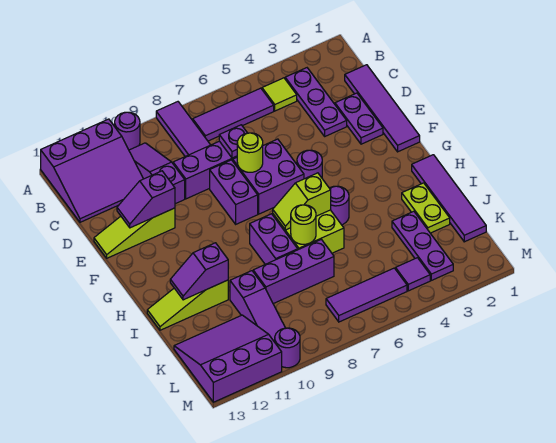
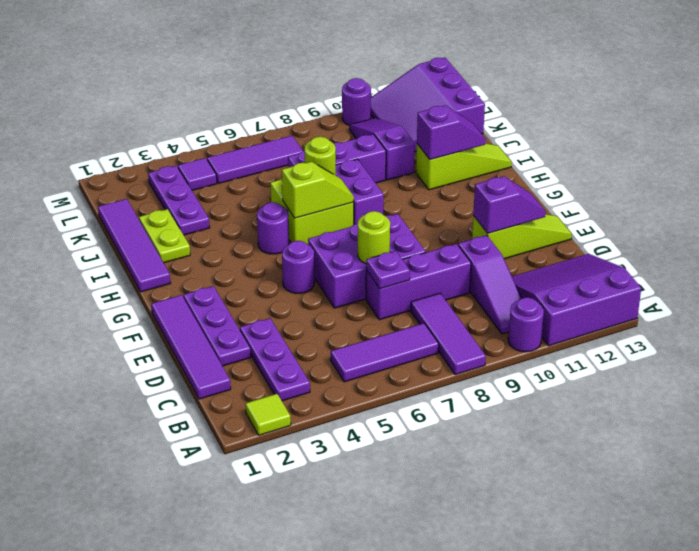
lime 1x1 tile [262,78,297,111] -> lime 1x1 tile moved to [245,394,291,435]
purple 1x2 plate [335,93,383,144] -> purple 1x3 plate [183,286,251,366]
purple 3x3 slope [174,315,282,402] -> purple 3x3 slope turned to [371,57,485,152]

